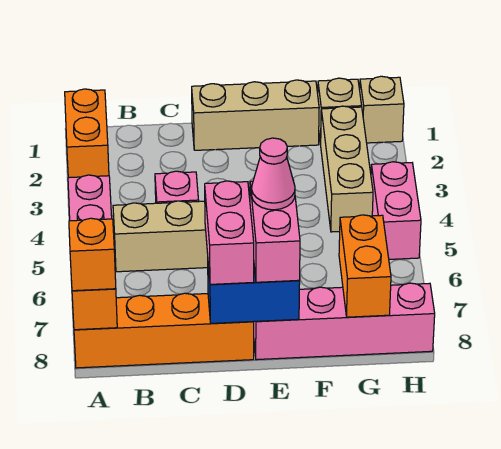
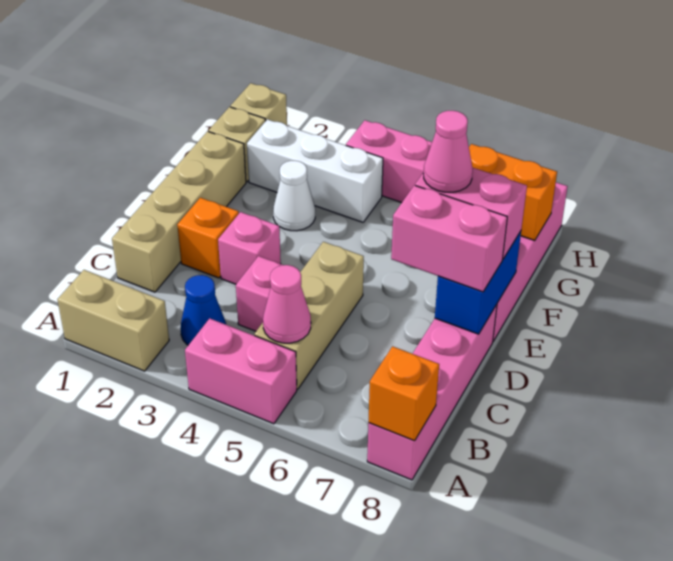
orange 1x2 brick [65,89,109,178] -> tan 1x2 brick [57,270,169,371]
orange 1x4 brick [74,293,254,368] -> pink 1x4 brick [367,305,497,480]
orange 1x1 brick [69,218,116,291] -> orange 1x1 brick moved to [177,198,239,278]
none -> blue 1x1 cone [180,275,226,345]
none -> pink 1x1 cone [263,265,311,343]
tan 1x3 brick [192,80,319,150] -> tan 1x4 brick [112,131,246,292]
none -> pink 1x1 brick [218,212,281,284]
none -> white 1x1 cone [273,161,315,231]
tan 1x3 brick [321,106,373,232] -> white 1x3 brick [247,119,383,222]

